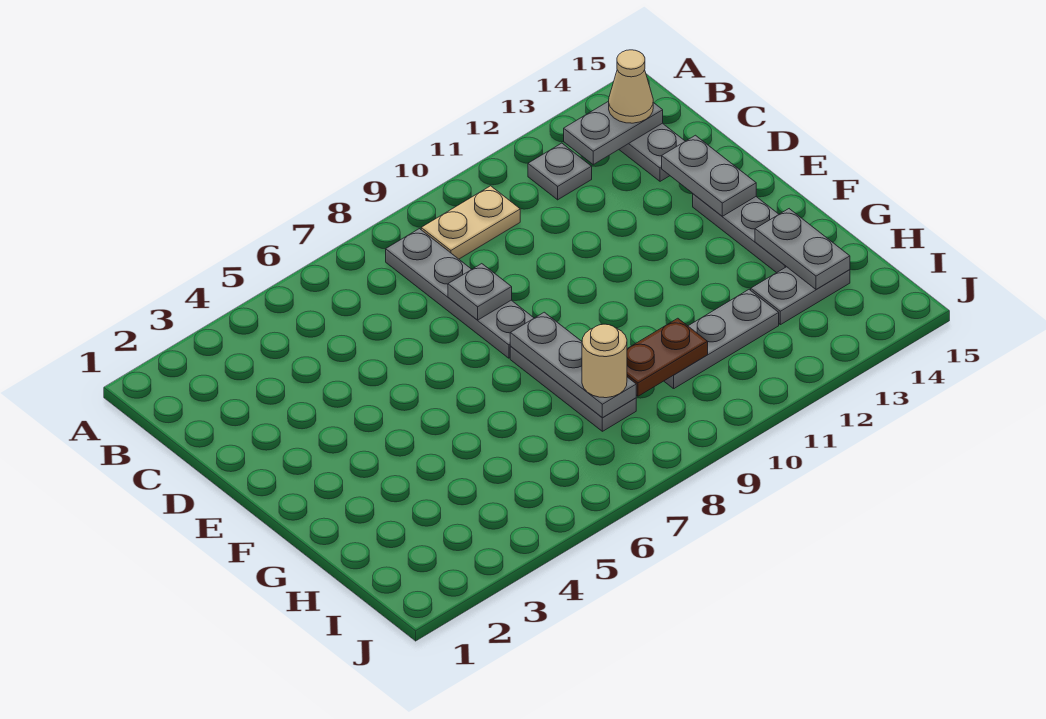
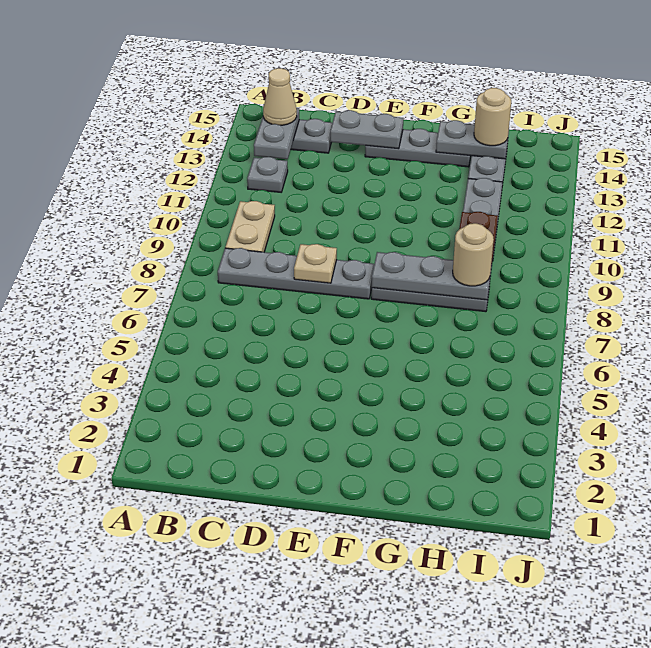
grey 1x1 plate [448,264,512,320] -> tan 1x1 plate [294,244,337,283]
none -> tan 1x1 round brick [474,88,511,146]

